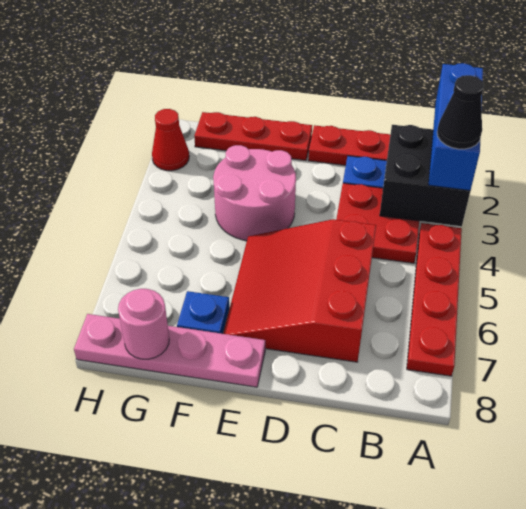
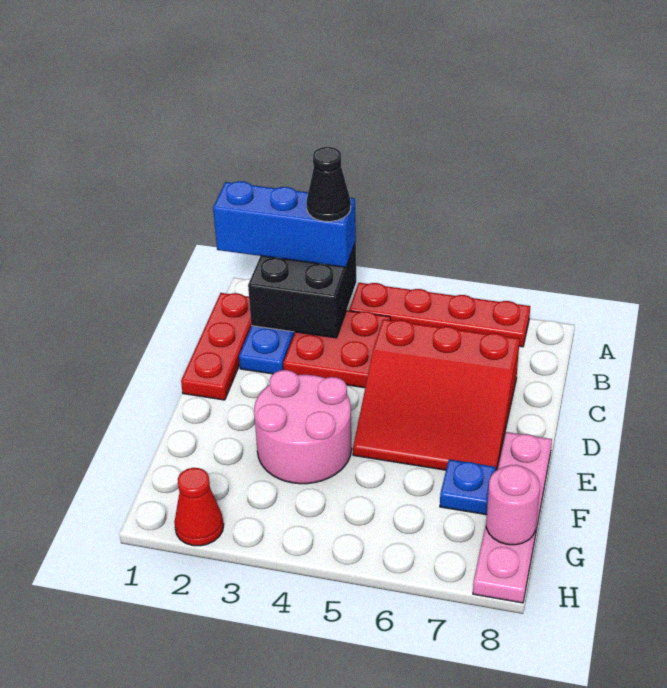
red 1x3 plate [194,112,312,160] -> none

